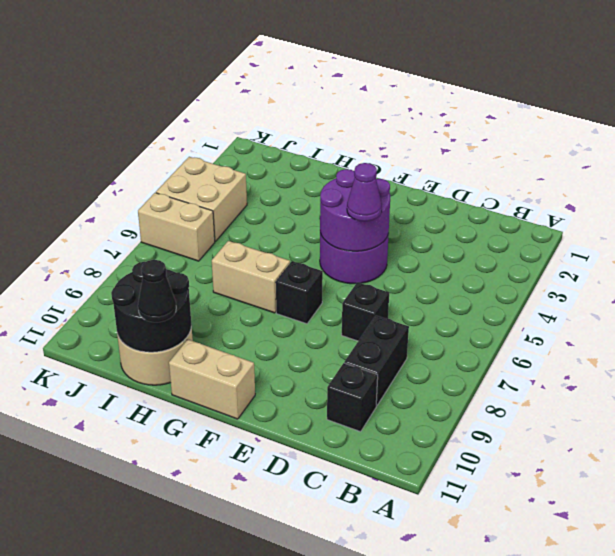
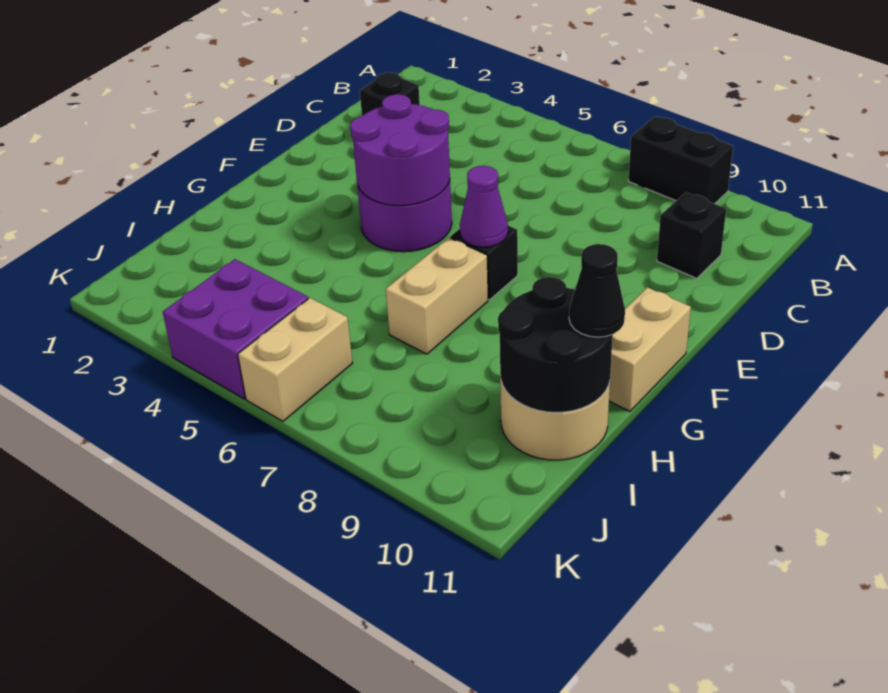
black 1x2 brick [344,316,409,406] -> black 1x2 brick moved to [628,116,733,204]
black 1x1 brick [342,282,389,341] -> black 1x1 brick moved to [360,72,420,116]
purple 1x1 cone [347,163,382,221] -> purple 1x1 cone moved to [460,166,508,247]
tan 2x2 brick [156,157,247,241] -> purple 2x2 brick [163,259,308,399]

